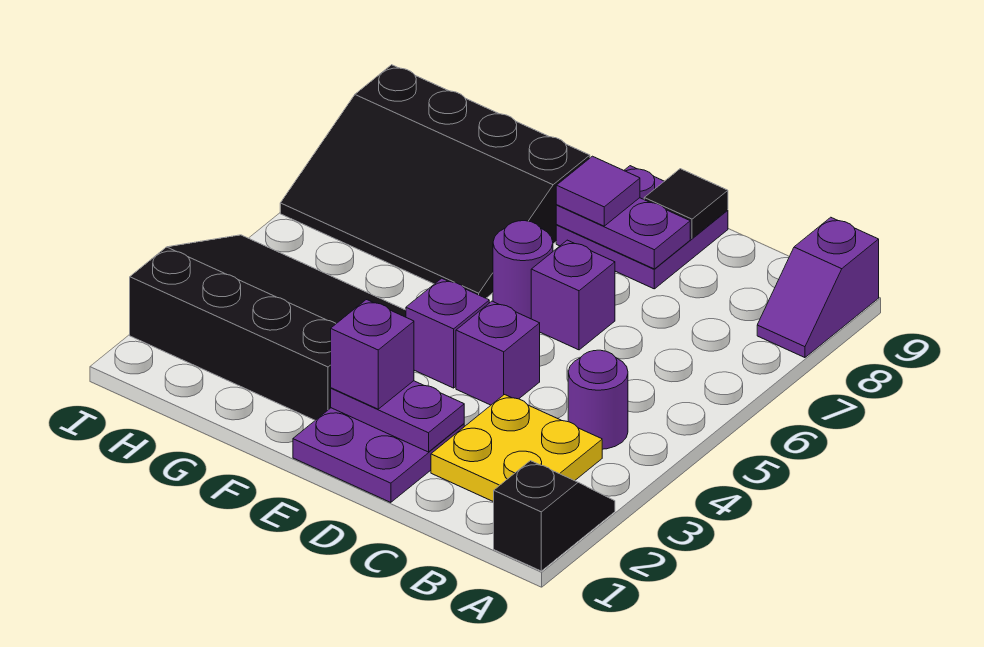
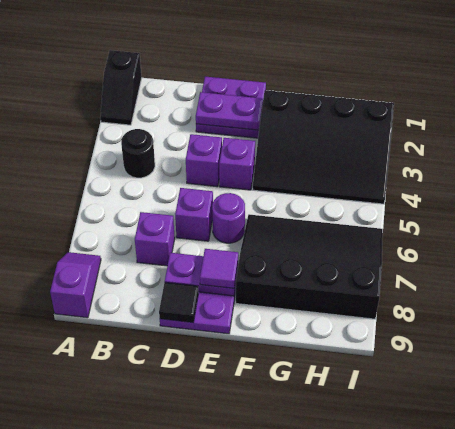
yellow 2x2 plate [431,395,602,502] -> none
purple 1x1 round brick [568,350,628,449] -> black 1x1 round brick [121,129,155,178]
purple 1x1 brick [331,300,414,409] -> purple 1x1 brick moved to [135,212,175,266]

